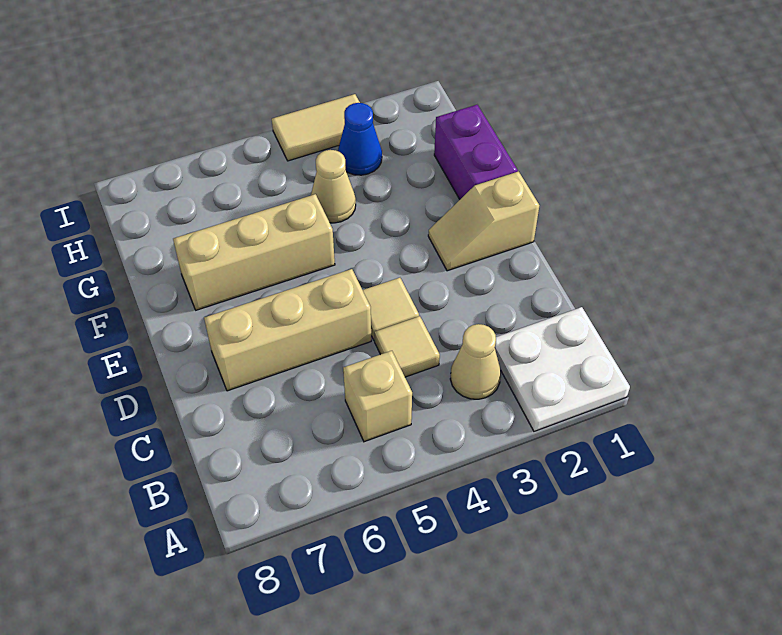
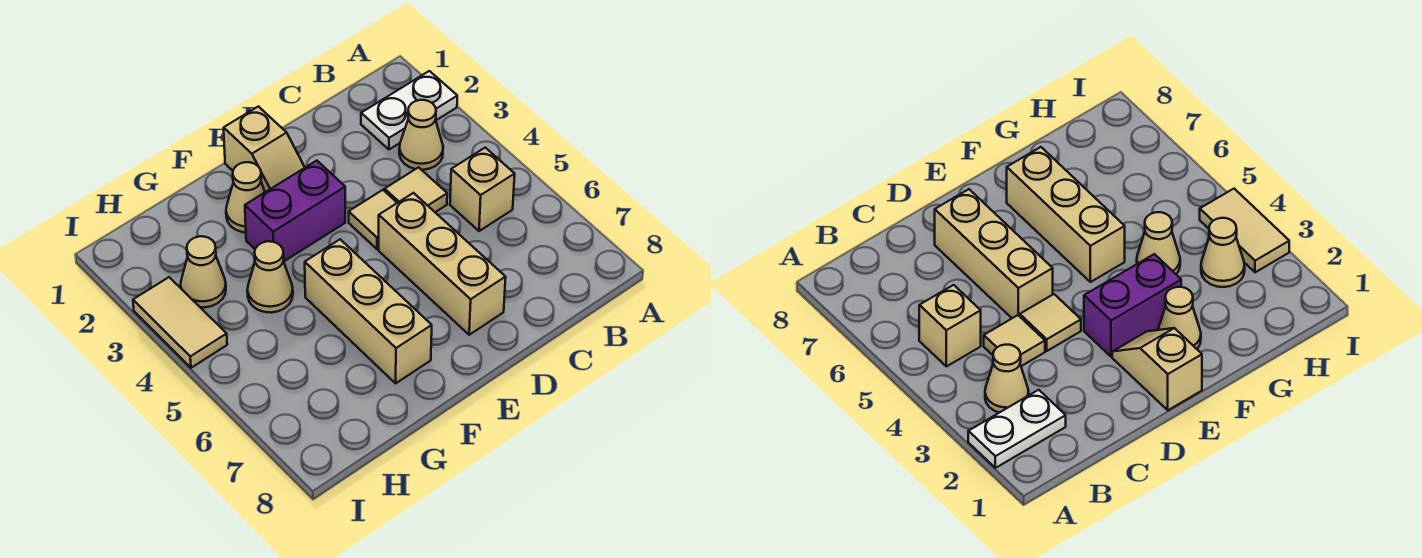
white 2x2 plate [495,307,630,431] -> white 1x2 plate [361,71,457,150]
purple 1x2 brick [434,105,518,199] -> purple 1x2 brick moved to [245,161,345,261]
none -> tan 1x1 cone [226,162,265,232]
blue 1x1 cone [338,103,382,175] -> tan 1x1 cone [181,236,226,307]

